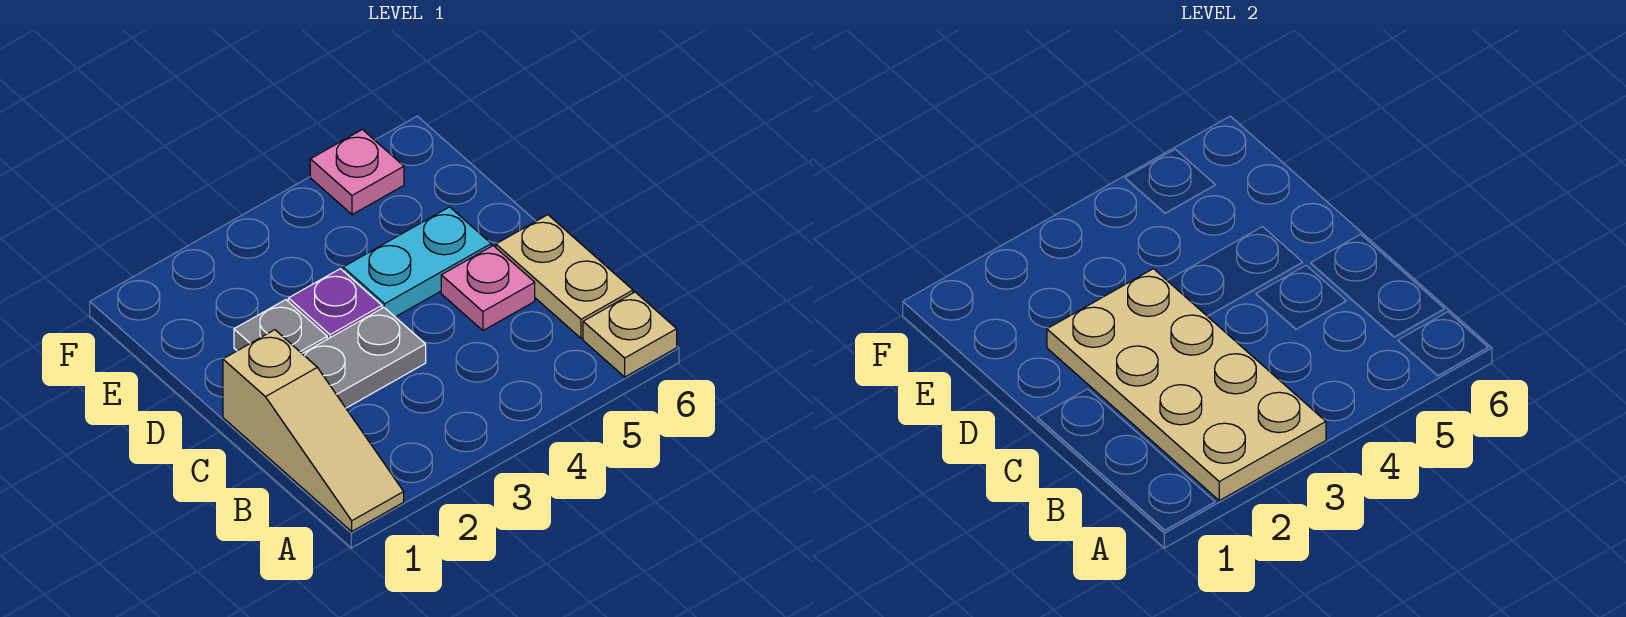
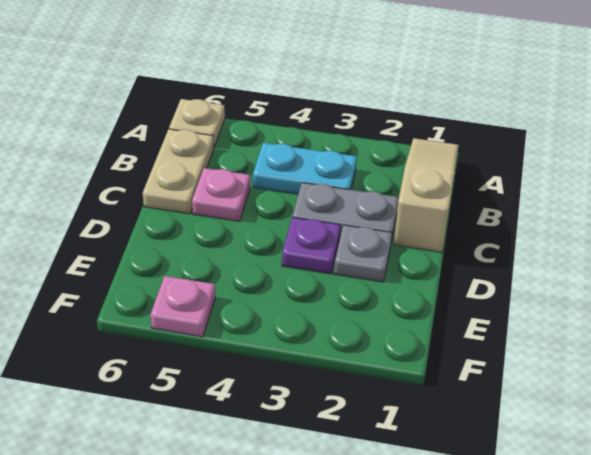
tan 2x4 plate [1047,269,1326,501] -> none
cyan 1x2 plate [343,207,491,317] -> cyan 1x2 plate moved to [253,143,357,194]

